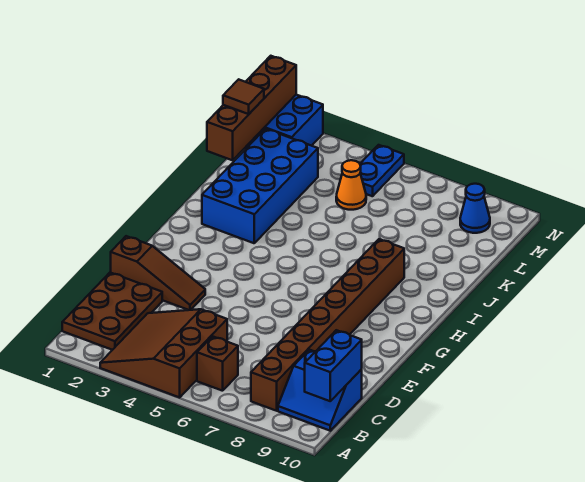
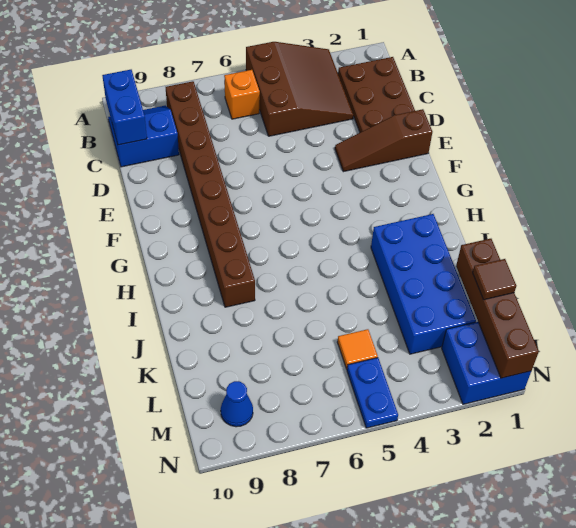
brown 1x1 brick [197,336,238,391] -> orange 1x1 brick [224,70,260,119]
orange 1x1 cone [336,160,366,210] -> orange 1x1 tile [337,329,378,369]

